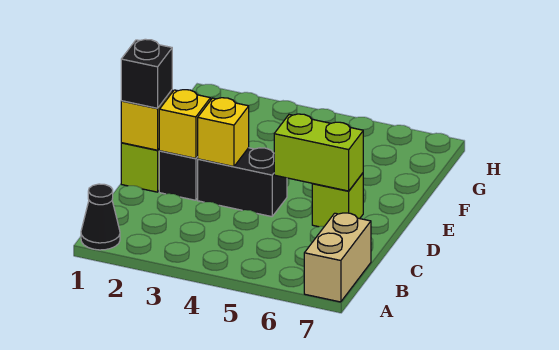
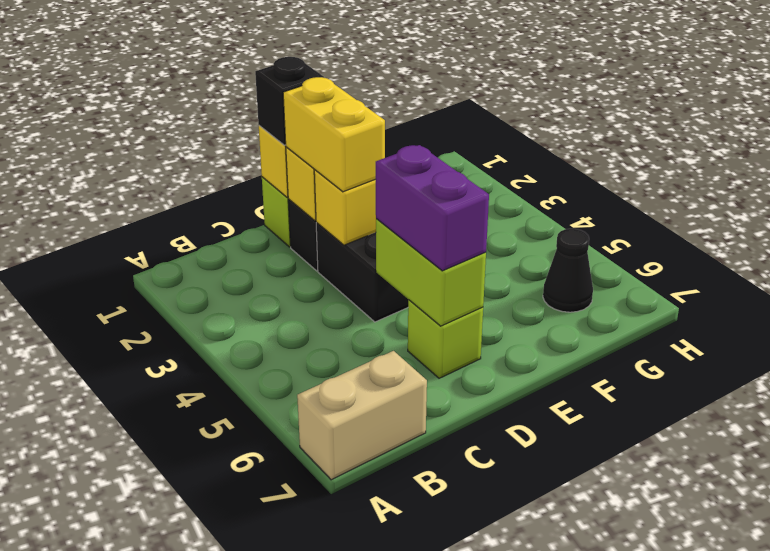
black 1x1 cone [81,184,120,250] -> black 1x1 cone moved to [543,229,593,312]
none -> yellow 1x2 brick [283,77,385,192]
none -> purple 1x2 brick [376,145,489,271]

